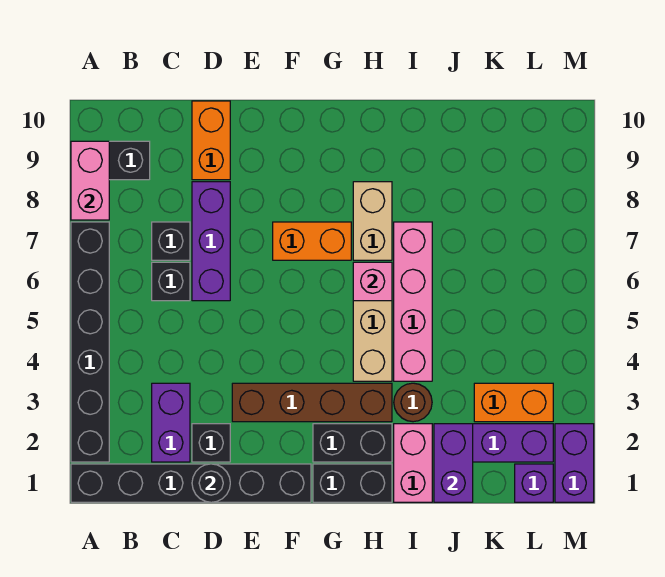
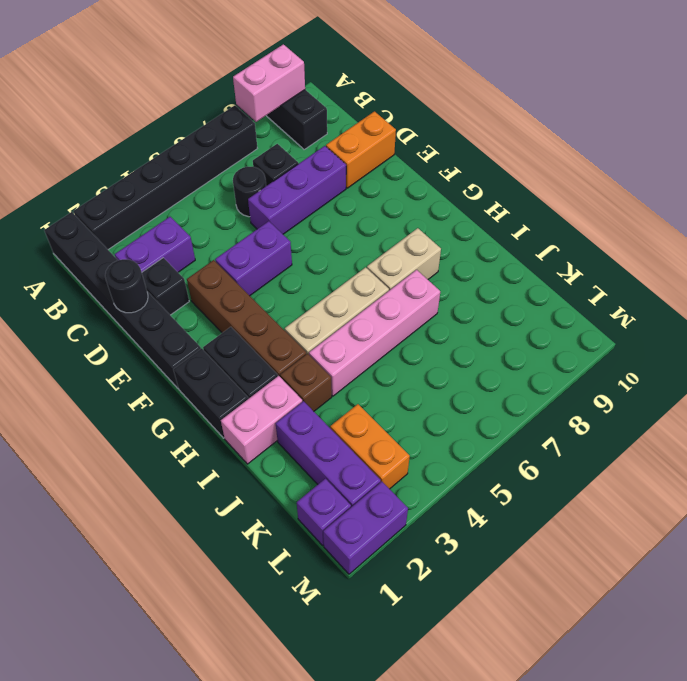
black 1x1 brick [152,262,190,301] -> black 1x1 round brick [233,167,266,217]
orange 1x2 brick [273,222,351,260] -> none
pink 1x1 brick [353,262,392,301] -> none
brown 1x1 round brick [394,383,432,422] -> brown 1x1 brick [280,353,332,411]
purple 1x2 brick [434,424,473,502] -> purple 1x2 brick moved to [215,221,292,296]

